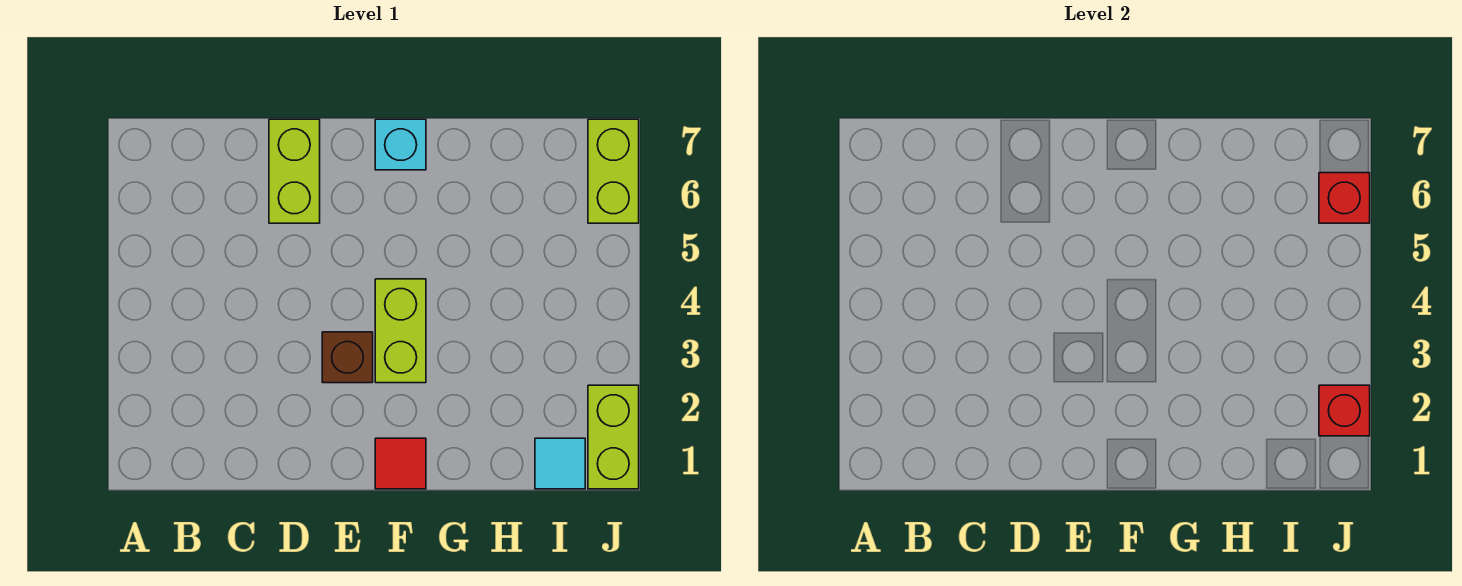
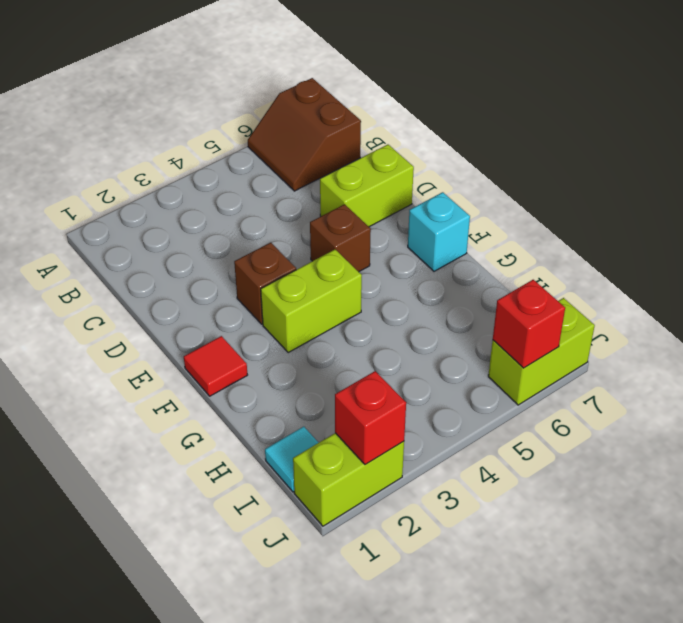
none -> brown 2x2 slope [248,78,361,191]
none -> brown 1x1 brick [310,204,371,272]

